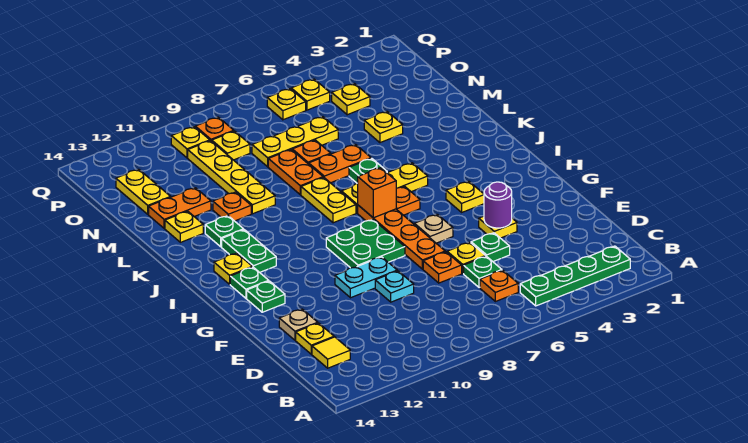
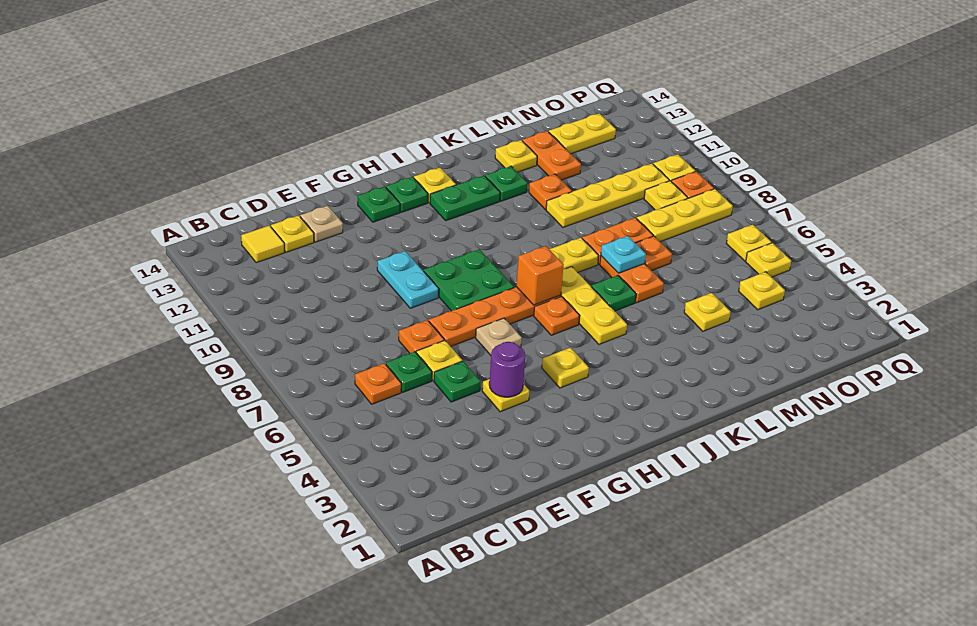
green 1x4 plate [520,246,630,306] -> none
cyan 1x1 plate [375,271,414,302] -> cyan 1x1 plate moved to [601,236,646,273]
yellow 1x3 plate [252,117,338,167] -> yellow 1x3 plate turned to [636,189,733,242]

